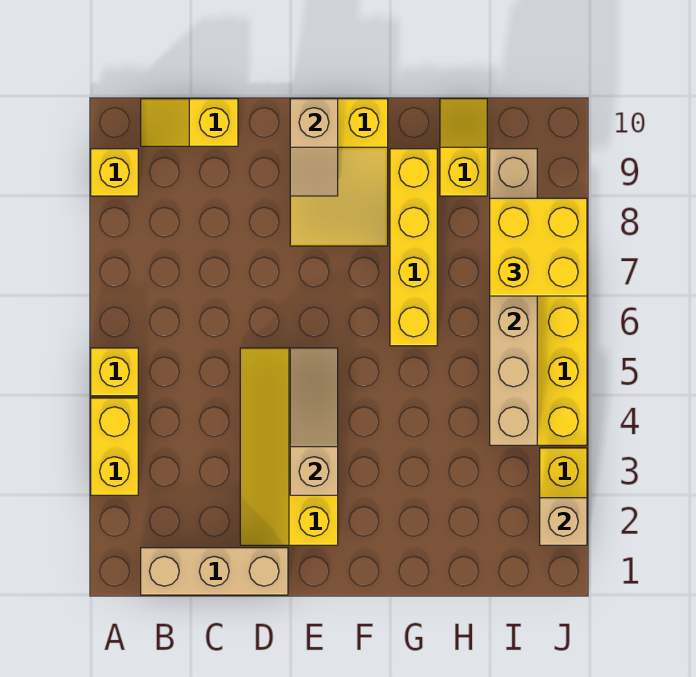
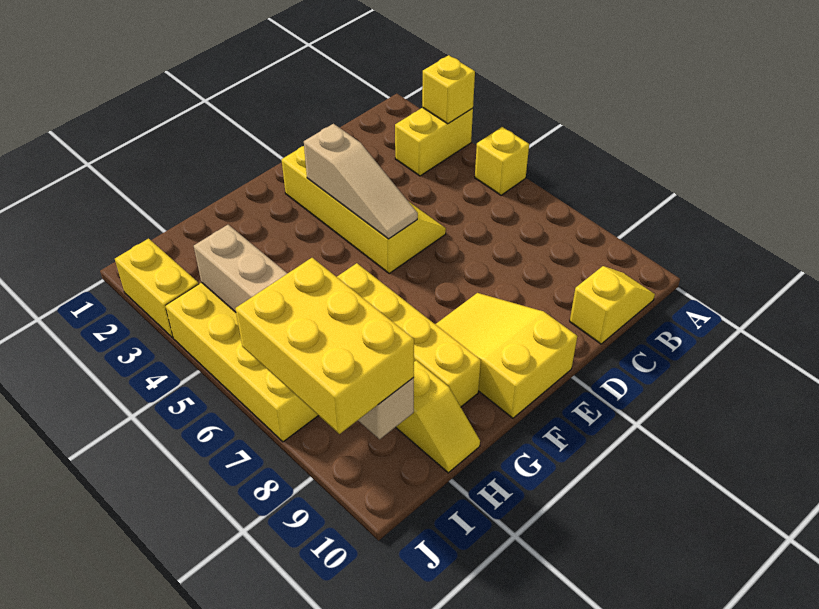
yellow 1x2 brick [91,398,138,495] -> yellow 1x2 brick turned to [395,108,473,176]
yellow 1x1 brick [91,149,138,196] -> yellow 1x1 brick moved to [422,55,475,124]
tan 1x3 brick [141,548,288,595] -> none
tan 1x2 slope [290,99,338,196] -> none
yellow 2x2 brick [490,198,587,296] -> yellow 2x3 brick [235,258,414,434]
tan 1x1 brick [540,498,587,545] -> none

